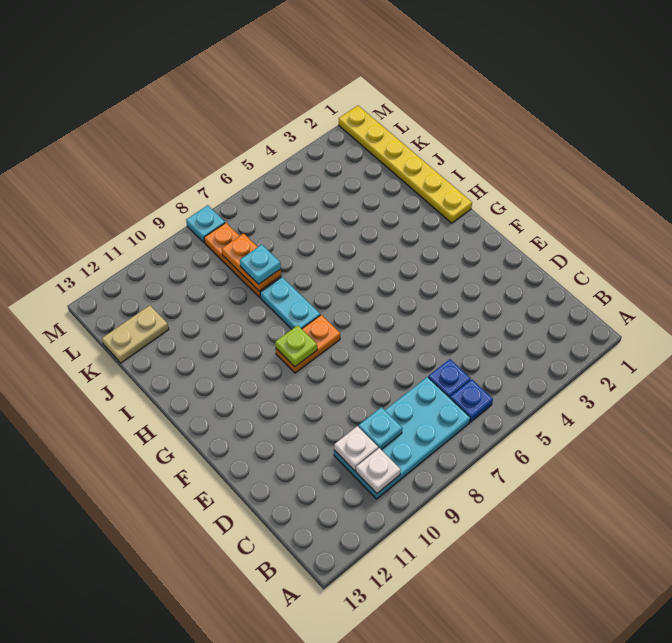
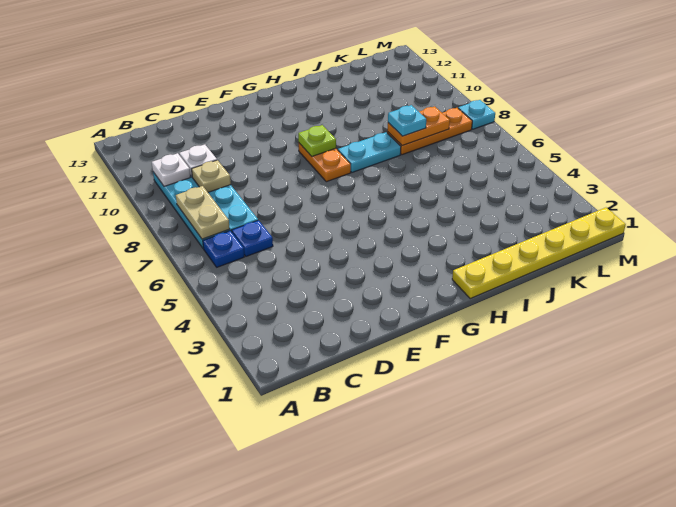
cyan 1x1 plate [359,407,402,450] -> tan 1x1 plate [192,160,231,192]
tan 1x2 plate [102,305,169,363] -> tan 1x2 plate moved to [176,186,230,239]

